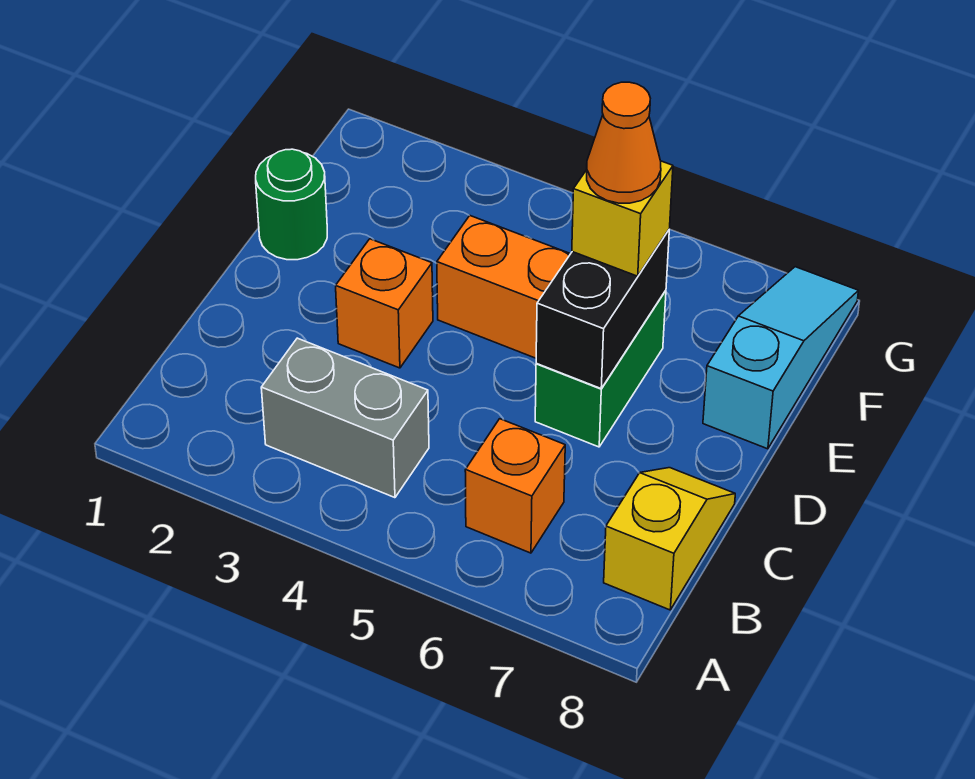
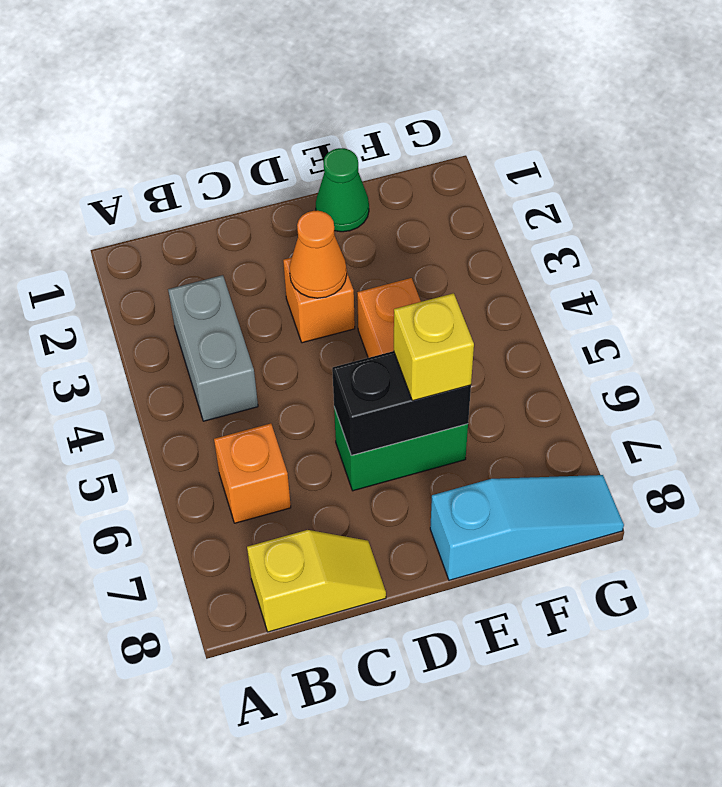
green 1x1 round brick [256,149,327,260] -> green 1x1 cone [316,148,369,232]
orange 1x1 cone [587,82,661,203] -> orange 1x1 cone moved to [289,211,347,298]

